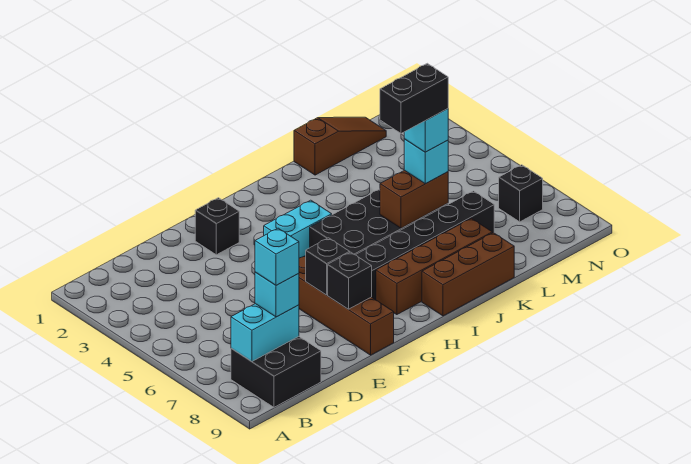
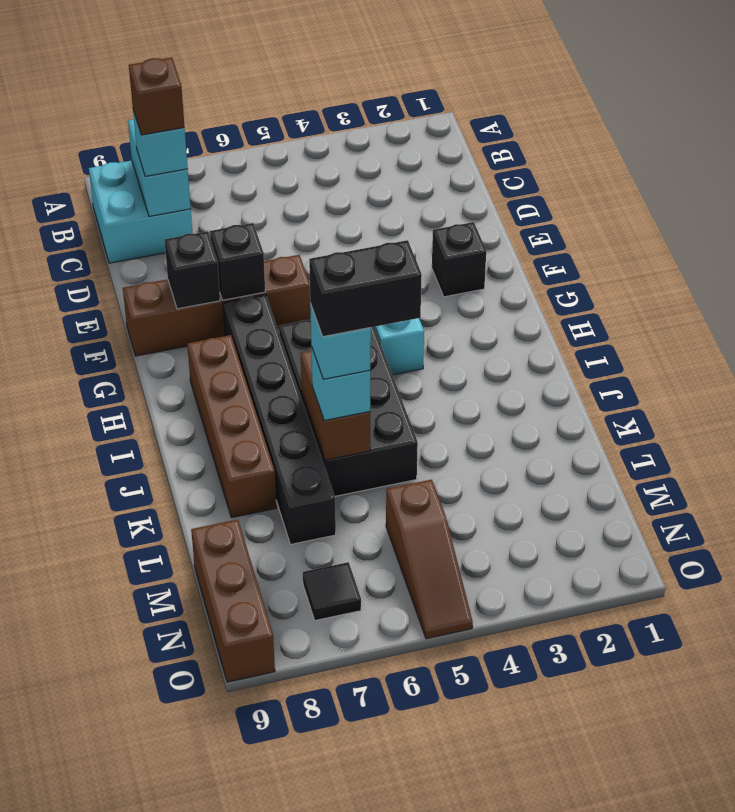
black 2x2 brick [231,336,321,407] -> cyan 2x2 brick [89,160,193,263]
cyan 1x1 brick [255,228,299,285] -> brown 1x1 brick [129,57,185,135]
brown 1x3 brick [422,233,514,316] -> brown 1x3 brick moved to [191,520,275,682]
black 1x2 brick [380,63,448,134] -> black 1x2 brick turned to [309,240,422,337]
brown 1x3 slope [294,117,386,175] -> brown 1x3 slope moved to [386,480,473,639]
black 1x1 brick [499,165,543,222] -> black 1x1 tile [303,562,361,620]

